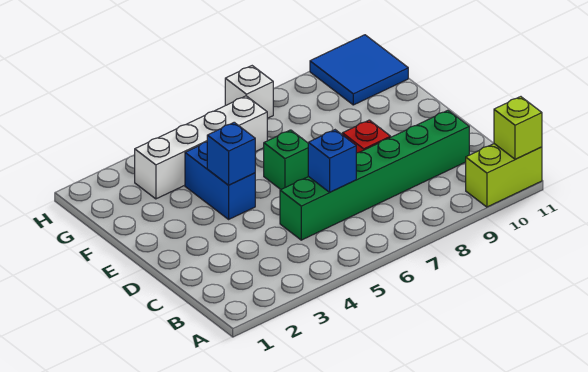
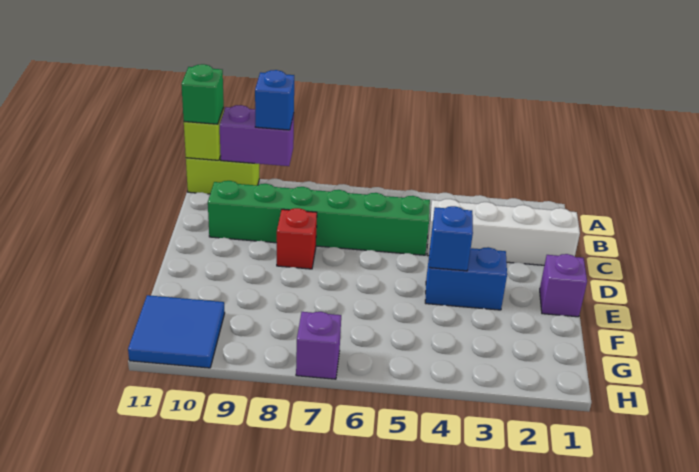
none -> purple 1x2 brick [220,105,294,166]
blue 1x1 brick [308,130,356,192] -> blue 1x1 brick moved to [255,70,294,130]
none -> purple 1x1 brick [540,254,587,317]
blue 1x2 brick [185,142,255,219] -> blue 1x2 brick turned to [425,247,507,310]
green 1x1 brick [264,130,309,189] -> green 1x1 brick moved to [181,64,224,124]
white 1x4 brick [135,96,267,199] -> white 1x4 brick moved to [427,199,580,265]
white 1x1 brick [225,66,273,118] -> purple 1x1 brick [296,312,341,379]

